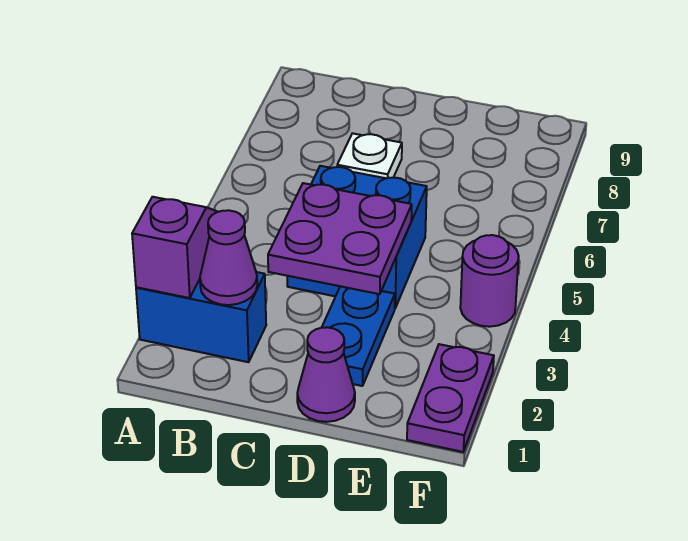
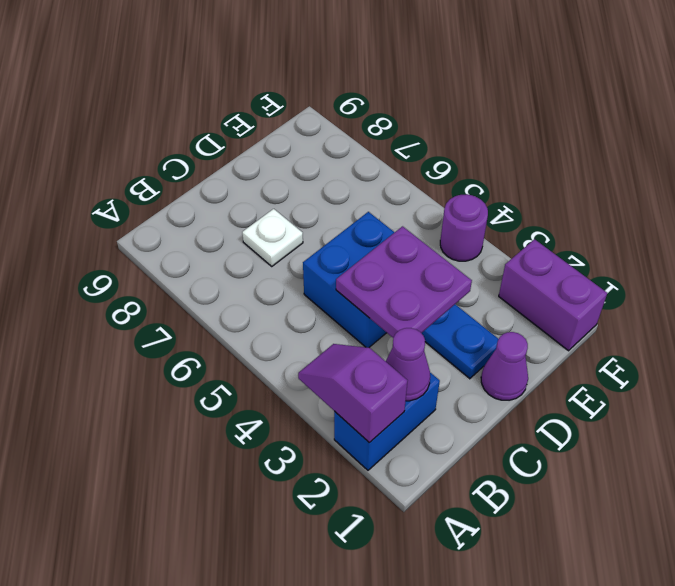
purple 1x2 plate [407,344,494,452] -> purple 1x2 brick [499,239,607,351]

